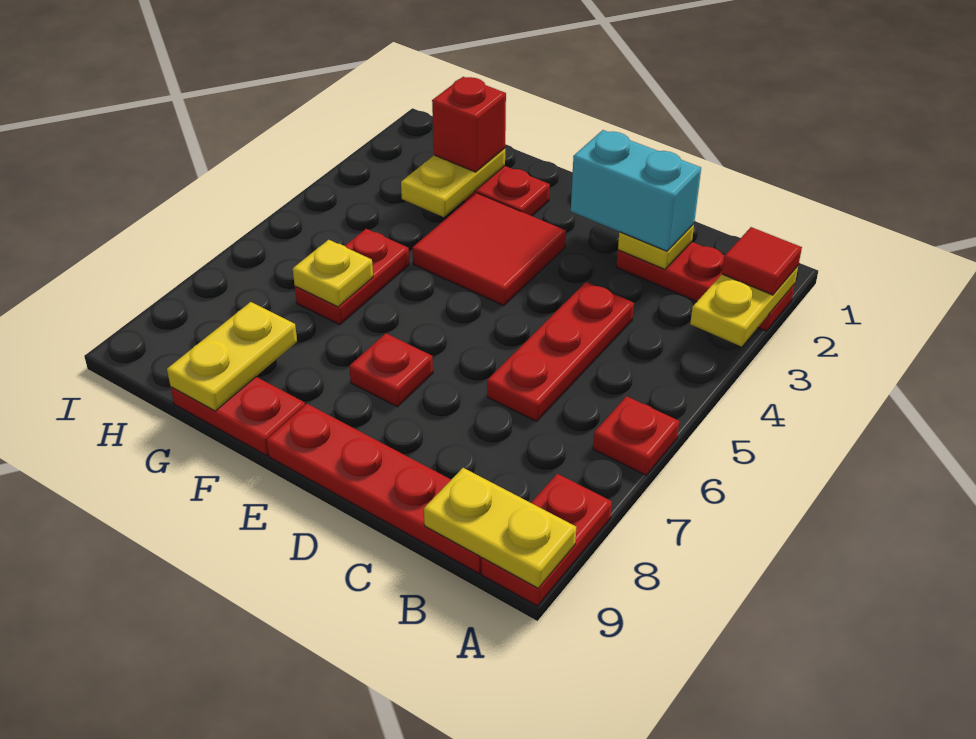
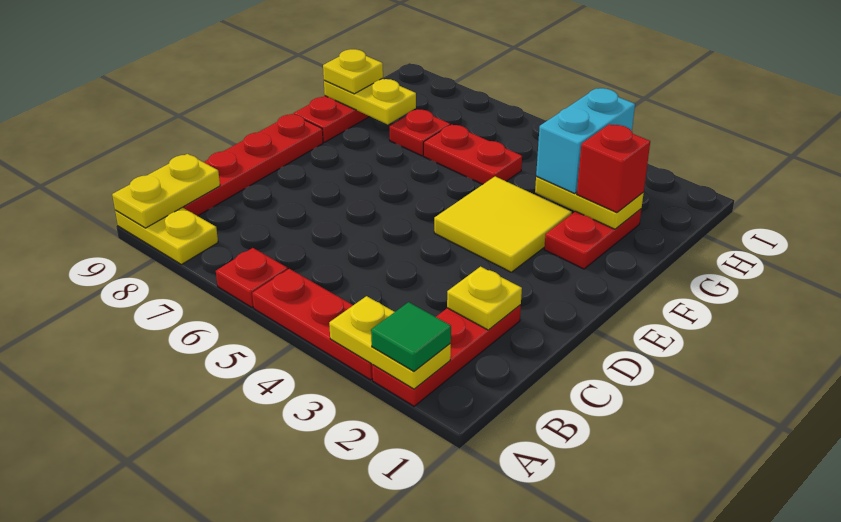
red 1x1 tile [722,227,802,295] -> green 1x1 tile [371,302,451,371]
red 1x2 plate [482,474,612,606] -> yellow 1x2 plate [115,207,218,264]
cyan 1x2 brick [571,130,701,251] -> cyan 1x2 brick moved to [536,88,635,193]
red 1x3 plate [487,282,634,421] -> red 1x3 plate moved to [252,269,373,380]
red 2x2 tile [412,193,566,306] -> yellow 2x2 tile [434,176,572,272]
red 1x1 plate [349,333,433,407] -> red 1x1 plate moved to [390,110,450,156]
yellow 1x1 plate [293,240,373,307] -> yellow 1x1 plate moved to [323,49,383,94]

